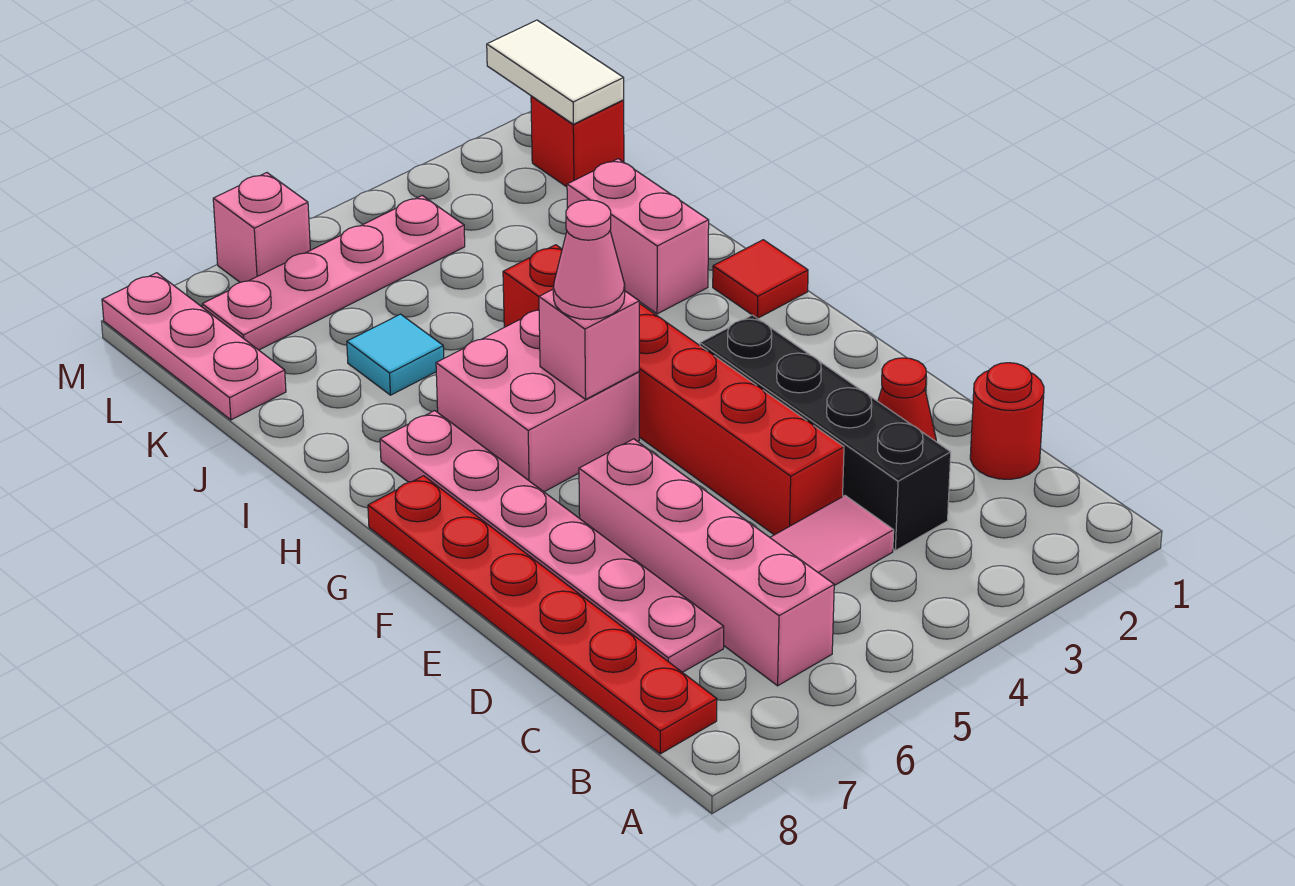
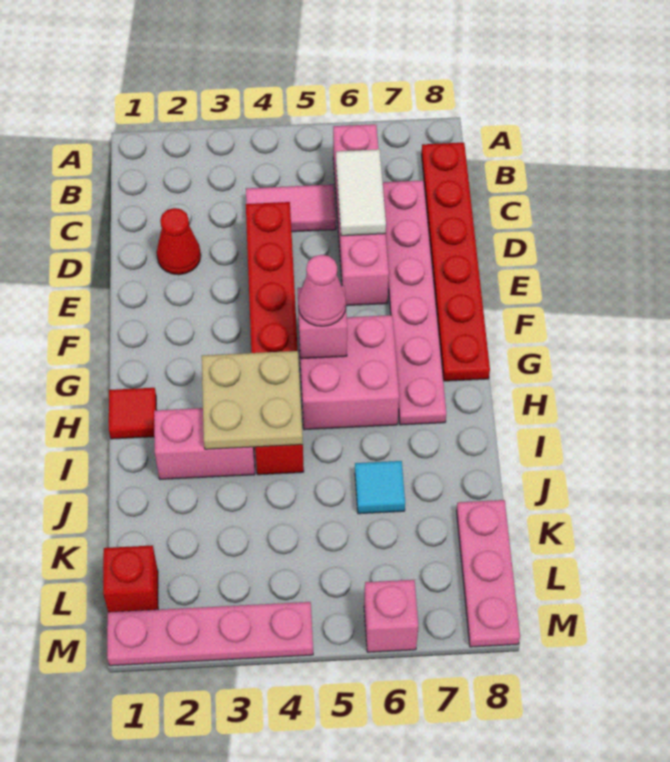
red 1x1 round brick [970,363,1044,479] -> none
black 1x4 brick [700,315,951,551] -> none
none -> tan 2x2 plate [202,351,303,449]
pink 1x2 brick [567,159,709,314] -> pink 1x2 brick turned to [154,408,255,479]
white 1x2 tile [487,20,624,124] -> white 1x2 tile moved to [336,149,386,236]
pink 1x4 plate [202,195,465,350] -> pink 1x4 plate moved to [107,602,313,666]

